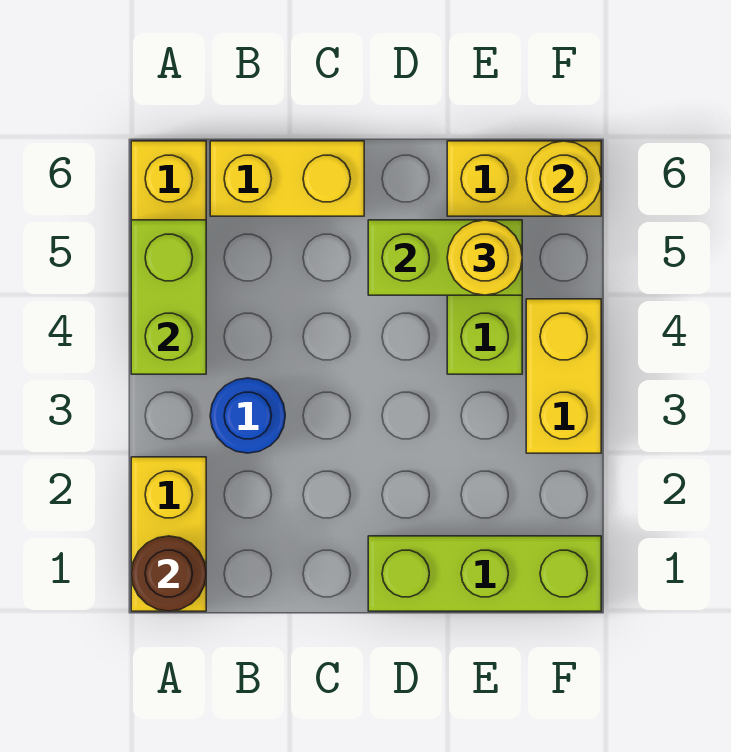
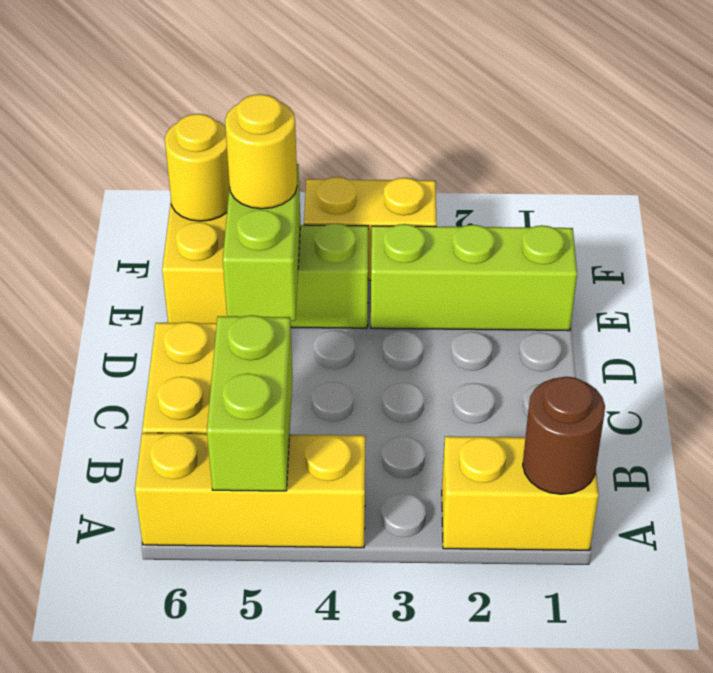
lime 1x2 brick [131,220,206,374] -> lime 1x2 brick turned to [207,315,293,491]
blue 1x1 round brick [210,378,285,453] -> none
lime 1x3 brick [368,536,601,611] -> lime 1x3 brick turned to [371,224,577,331]

